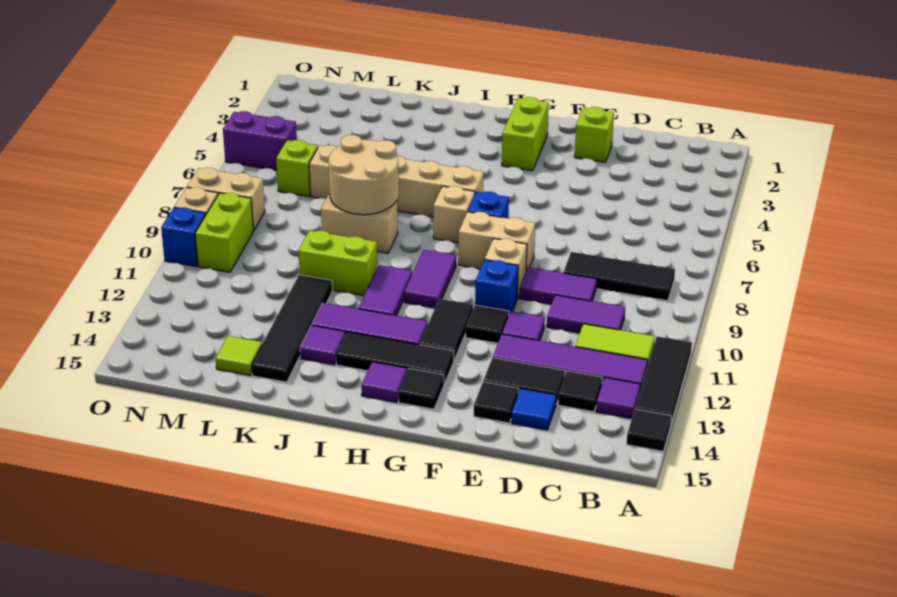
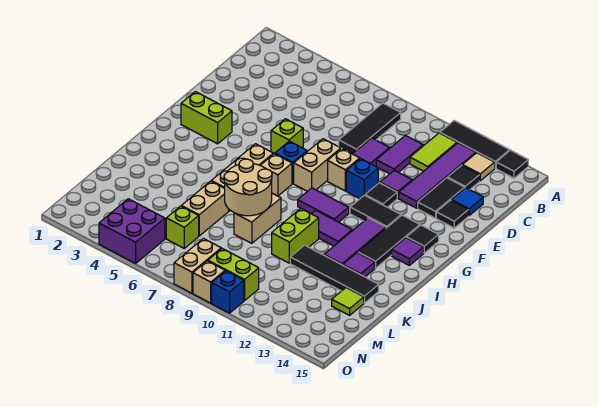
purple 1x1 tile [596,378,640,419] -> tan 1x1 tile [462,153,495,181]
lime 1x1 brick [575,107,614,162] -> lime 1x1 brick moved to [271,119,303,154]
purple 1x2 brick [223,111,297,170] -> purple 2x2 brick [99,199,165,263]

